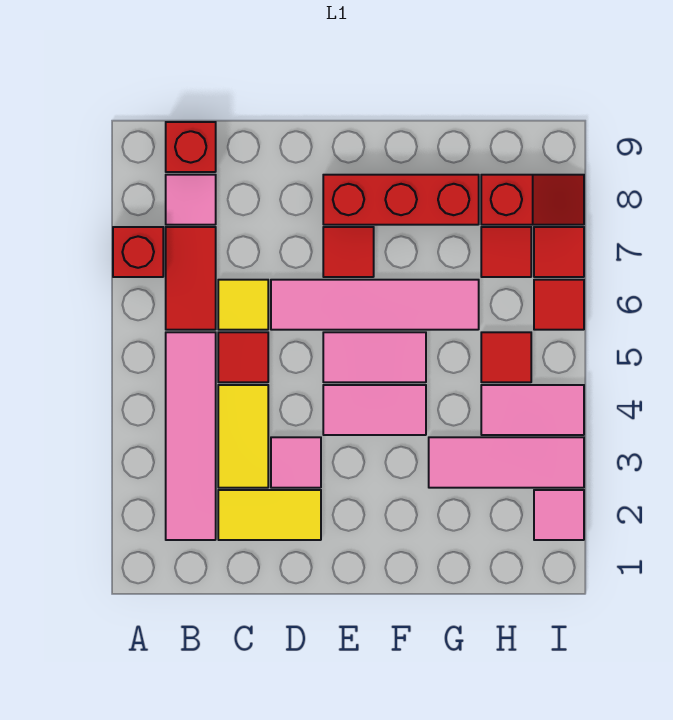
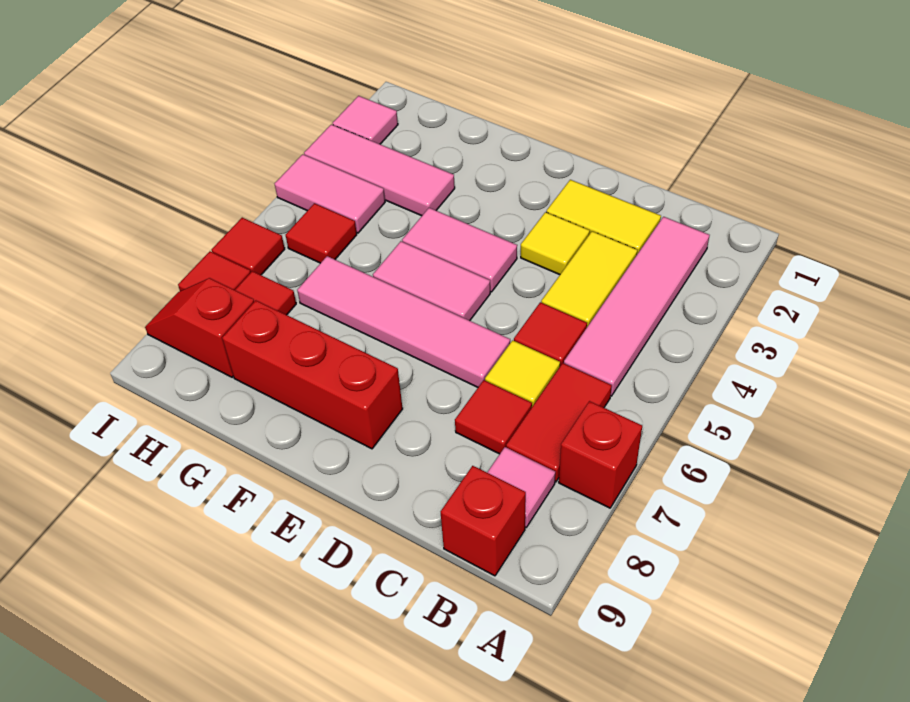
pink 1x1 tile [271,437,321,488] -> yellow 1x1 tile [521,212,590,275]
red 1x1 tile [323,227,374,277] -> red 1x1 tile moved to [455,380,532,454]

